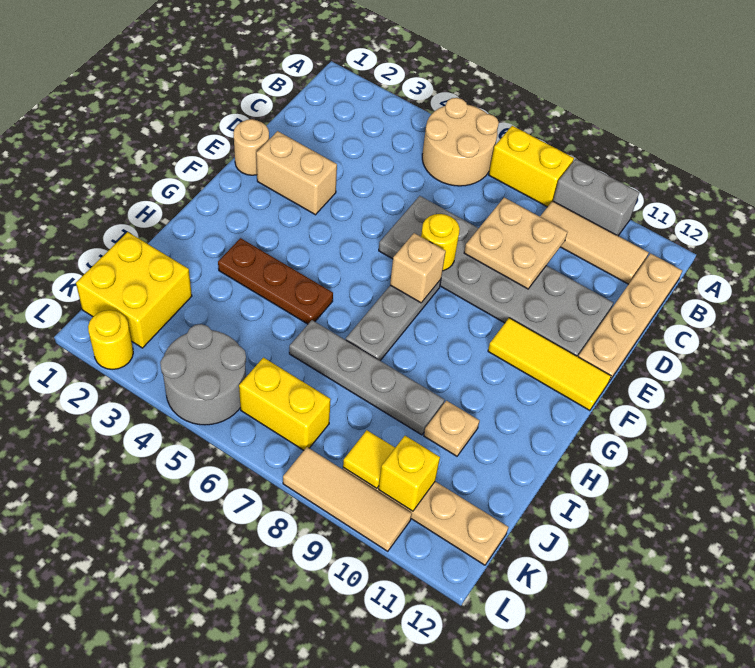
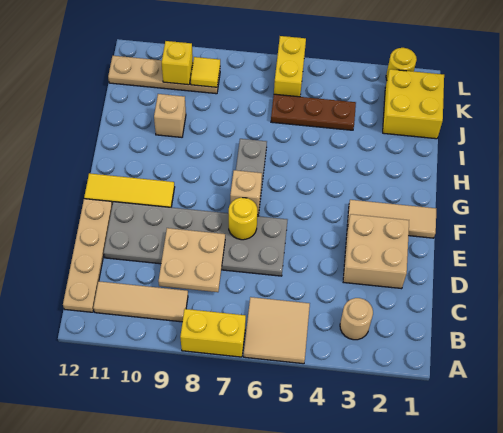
tan 2x2 round brick [422,98,499,186] -> tan 2x2 tile [244,297,310,364]
grey 1x2 brick [553,159,639,236] -> none
tan 1x1 round brick [234,119,269,175] -> tan 1x1 round brick moved to [340,298,373,340]
tan 1x2 brick [256,131,337,215] -> tan 2x2 brick [343,214,409,289]
brown 1x3 plate [218,238,333,324] -> brown 1x3 plate moved to [271,94,356,130]
grey 1x4 plate [289,320,445,435] -> none
tan 1x1 plate [424,401,480,456] -> tan 1x1 brick [154,94,186,137]
grey 2x2 round brick [160,324,246,425] -> none
yellow 1x2 brick [239,358,331,450] -> yellow 1x2 brick turned to [274,36,306,97]
tan 1x3 tile [283,447,412,551] -> tan 1x3 tile moved to [347,200,436,238]

